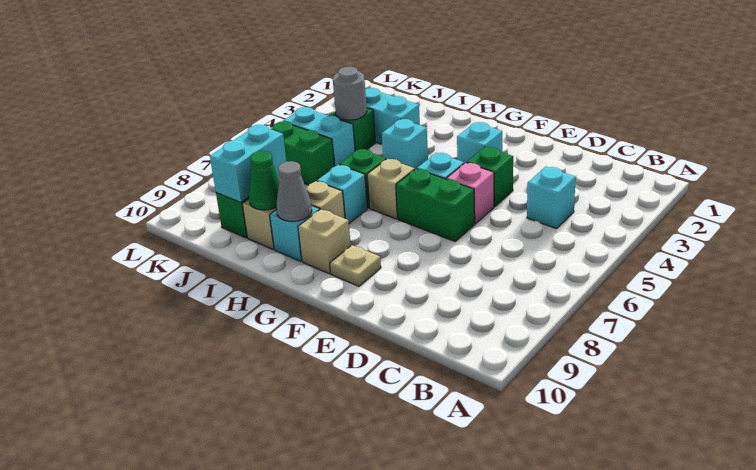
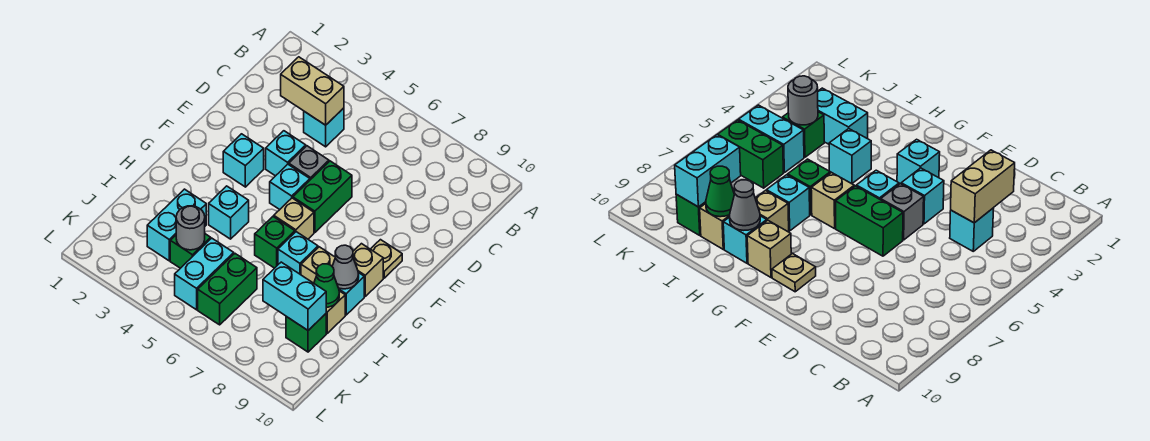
none -> tan 1x2 brick [281,57,344,125]
green 1x1 brick [466,147,513,207] -> cyan 1x1 brick [266,131,306,176]
pink 1x1 brick [446,163,494,224] -> grey 1x1 brick [289,146,329,180]

